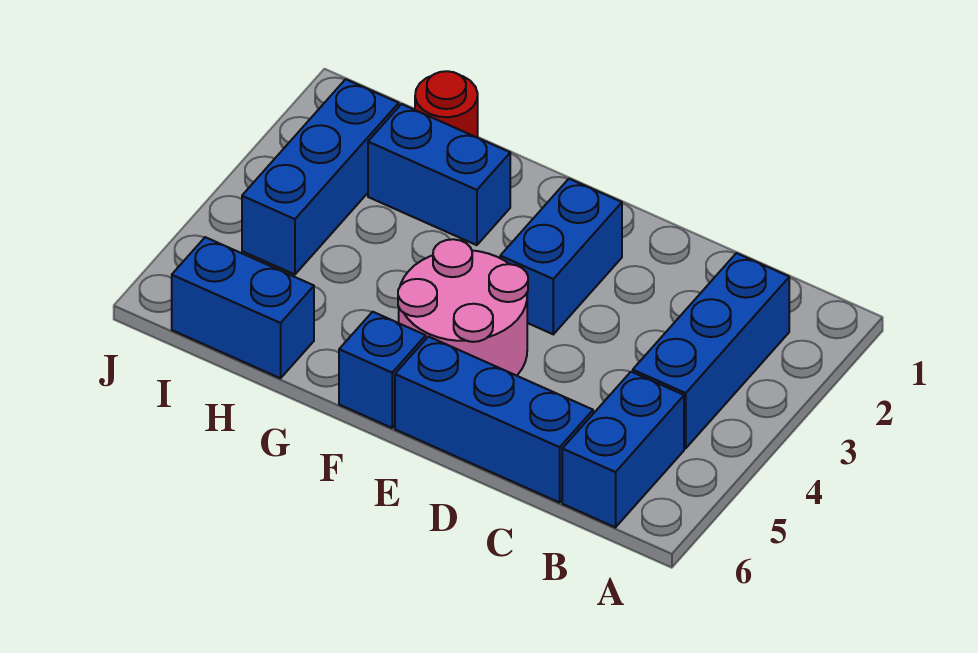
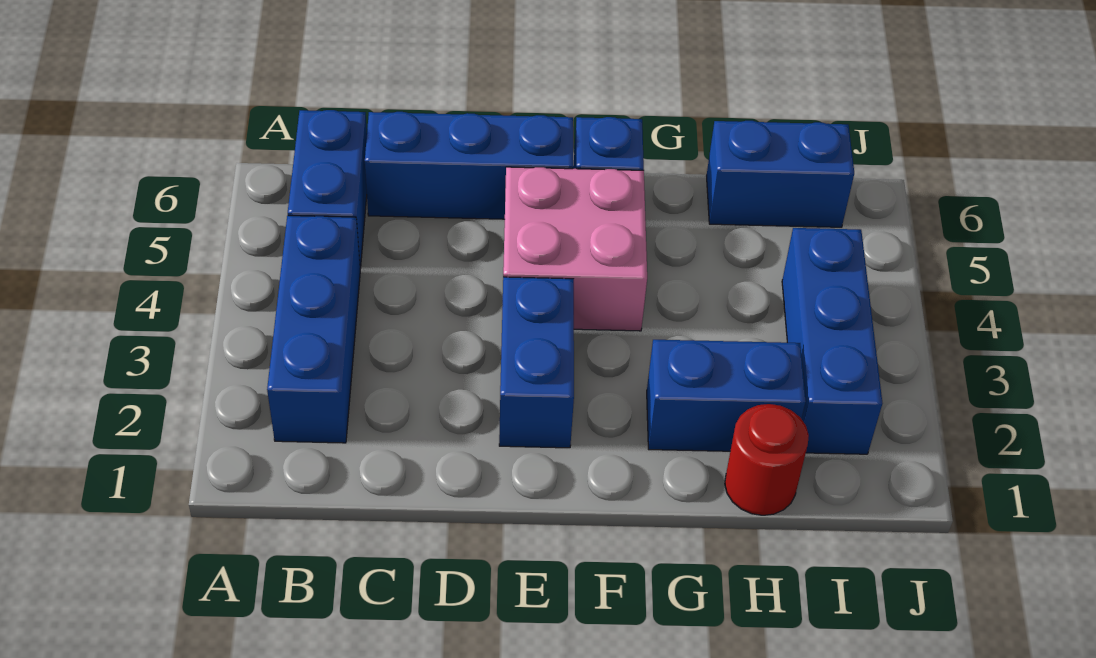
pink 2x2 round brick [398,239,528,376] -> pink 2x2 brick [503,167,647,331]

